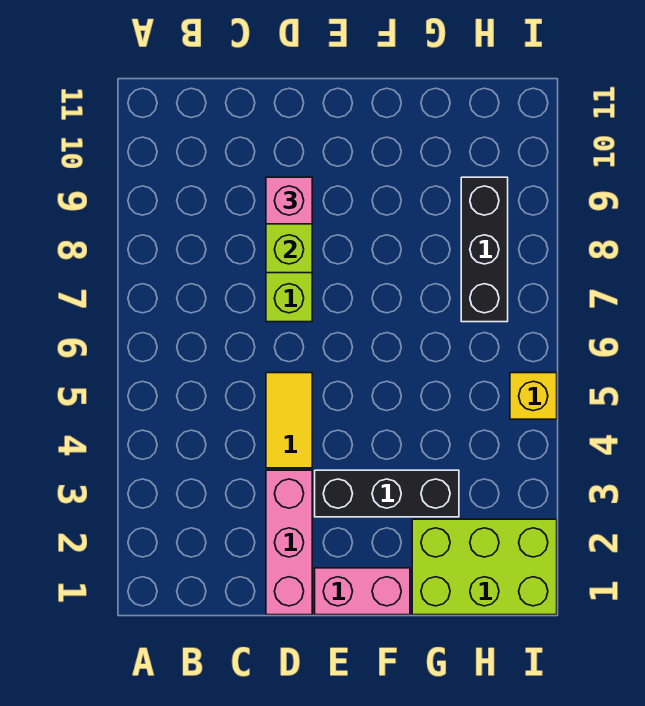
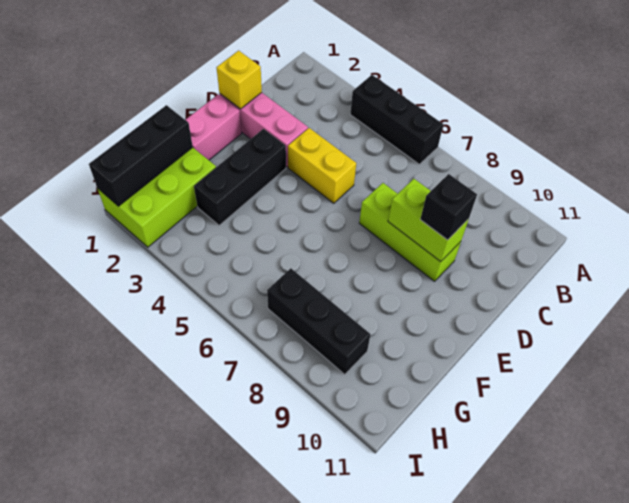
none -> black 1x3 brick [350,75,443,164]
yellow 1x2 tile [266,373,312,468] -> yellow 1x2 brick [288,128,356,203]
pink 1x1 brick [266,177,312,224] -> black 1x1 brick [420,174,477,240]
none -> black 1x3 brick [89,105,193,206]
yellow 1x1 brick [510,373,557,419] -> yellow 1x1 brick moved to [216,51,262,109]

